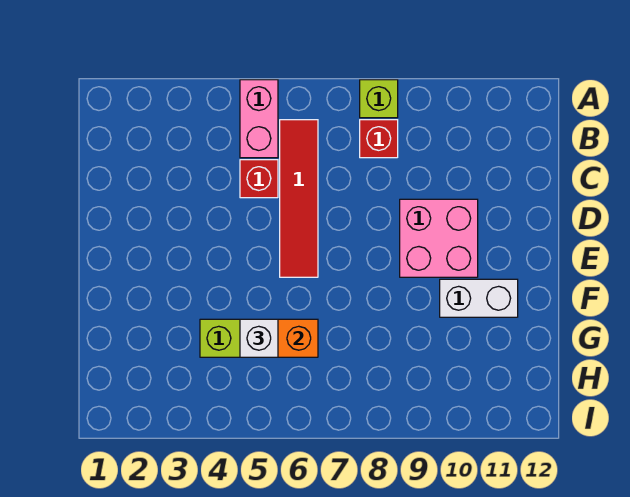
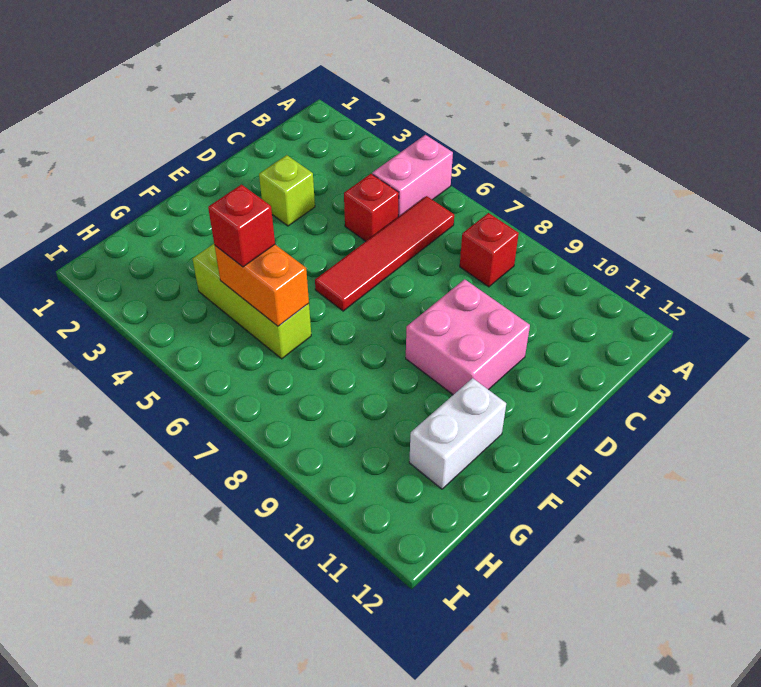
lime 1x1 brick [360,80,398,118] -> lime 1x1 brick moved to [259,155,315,226]
white 1x2 brick [440,279,518,317] -> white 1x2 brick turned to [409,378,506,489]
white 1x1 brick [240,319,278,357] -> red 1x1 brick [208,185,275,267]

